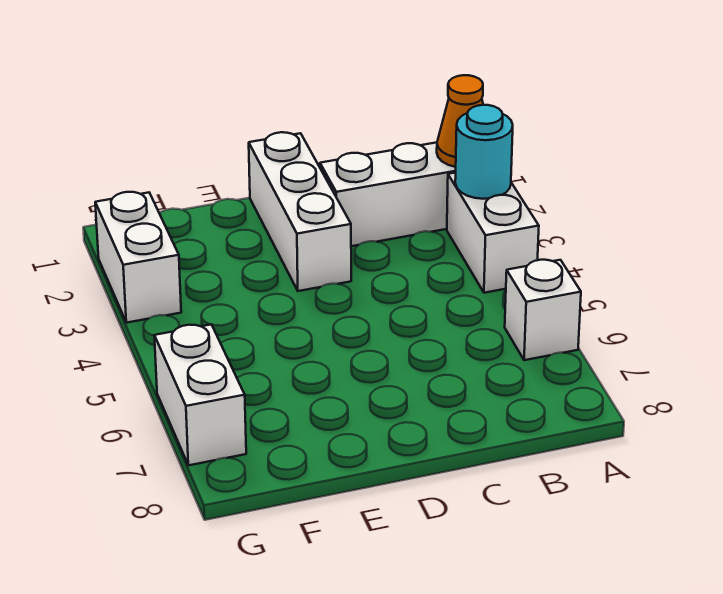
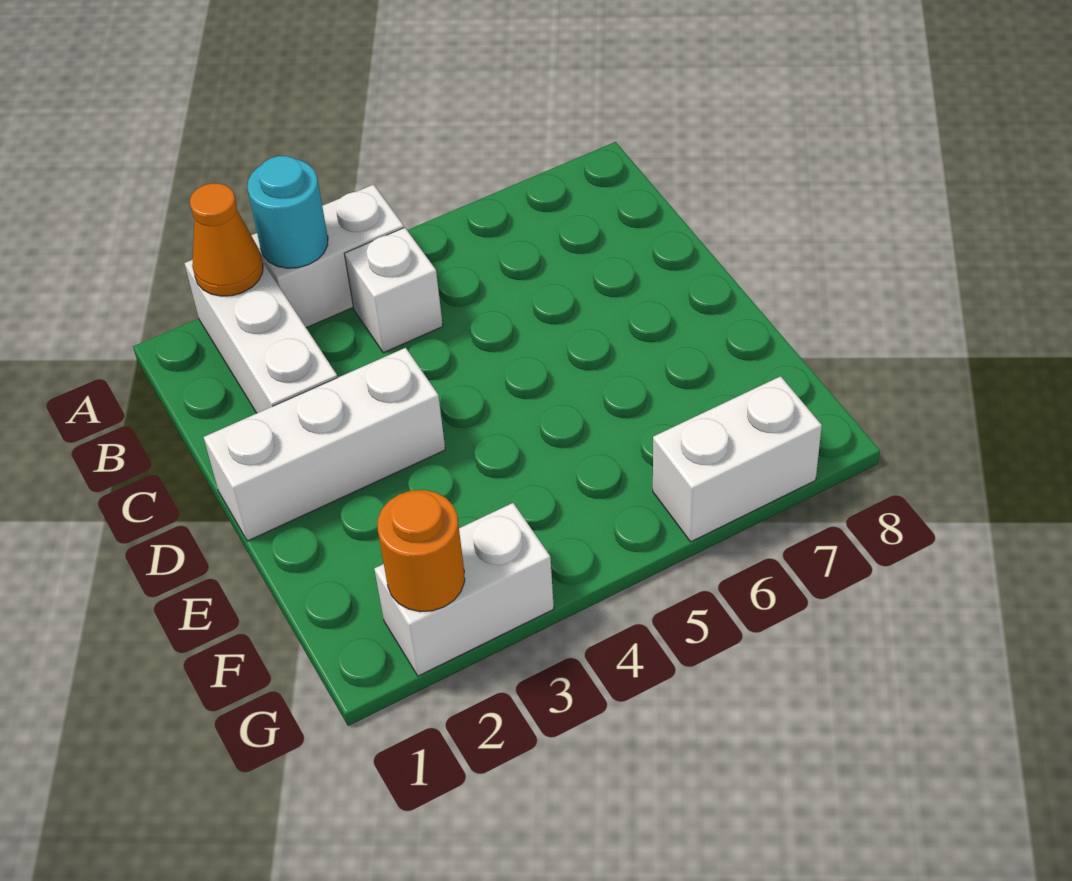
white 1x1 brick [505,260,581,360] -> white 1x1 brick moved to [344,228,443,353]
none -> orange 1x1 round brick [378,490,465,612]

